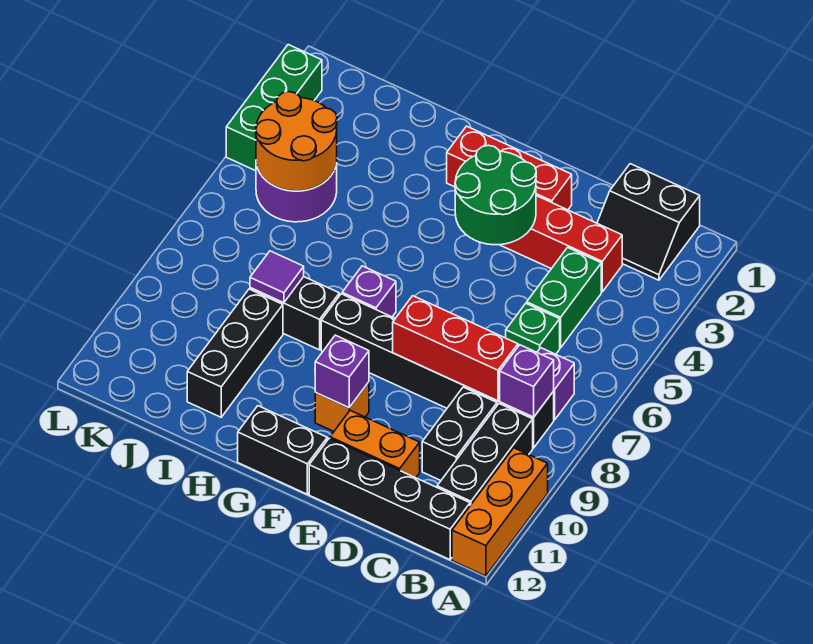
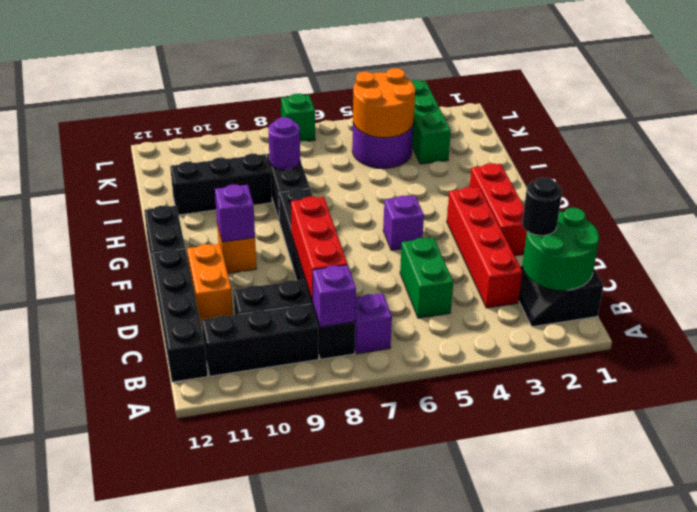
orange 1x3 brick [452,448,548,576] -> none
none -> black 1x1 round brick [522,177,562,236]
green 1x2 brick [527,247,601,348] -> green 1x2 brick turned to [400,238,453,318]
green 1x1 brick [506,303,560,354] -> green 1x1 brick moved to [281,94,315,142]
green 2x2 round brick [455,145,536,245] -> green 2x2 round brick moved to [523,208,599,290]
purple 1x1 brick [342,266,396,317] -> purple 1x1 brick moved to [383,196,424,250]
purple 1x1 tile [250,251,304,303] -> purple 1x1 round brick [268,117,300,170]
green 1x3 brick [226,45,322,171] -> green 1x3 brick turned to [411,80,451,164]

